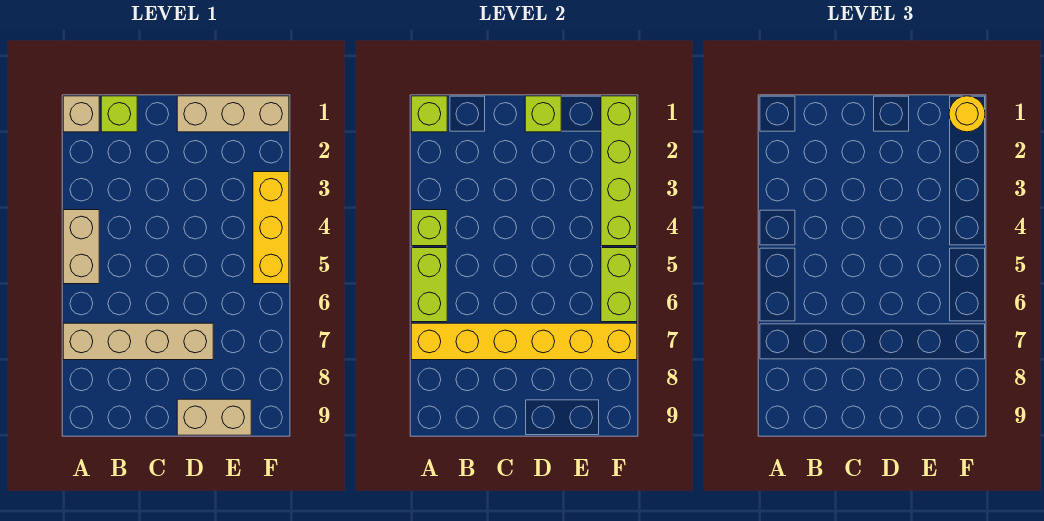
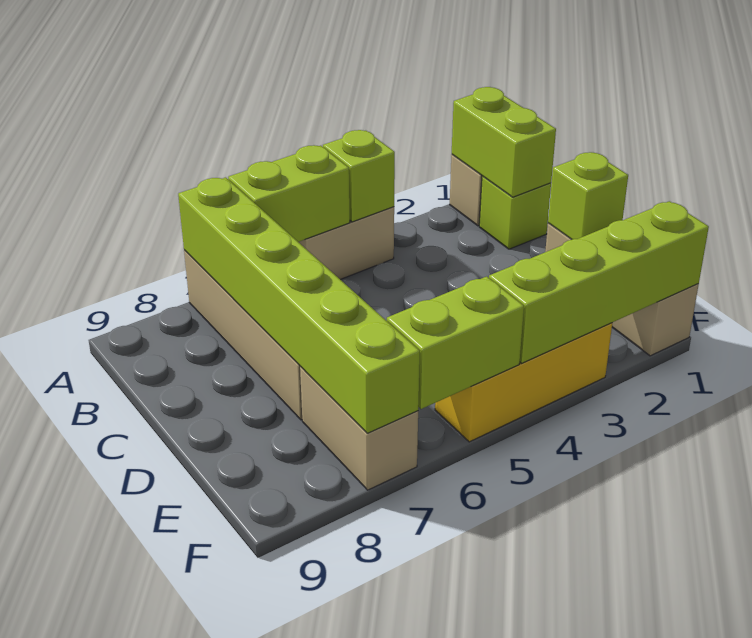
lime 1x1 brick [411,96,447,132] -> lime 1x2 brick [452,87,556,197]
yellow 1x6 brick [411,323,637,360] -> lime 1x6 brick [178,177,420,433]
tan 1x2 brick [177,399,251,435] -> tan 1x2 brick moved to [300,366,418,490]
yellow 1x1 round brick [949,96,985,132] -> none

